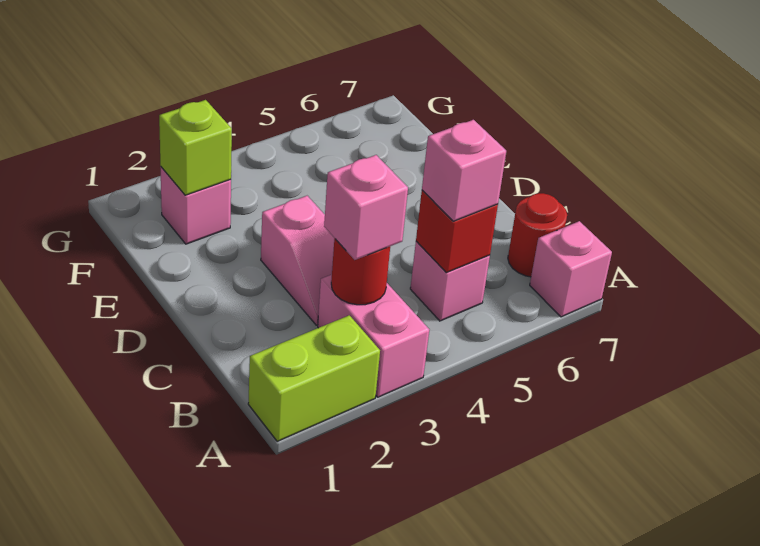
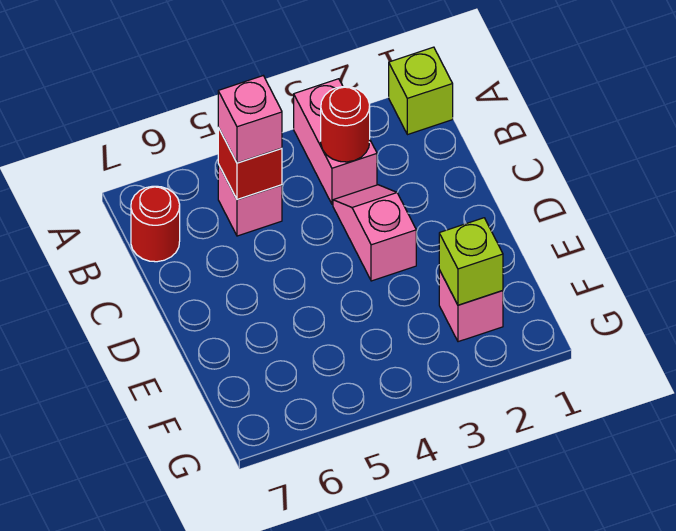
lime 1x2 brick [248,315,380,441] -> lime 1x1 brick [389,47,453,135]
pink 1x1 brick [530,221,612,317] -> none
pink 1x1 brick [324,155,408,260] -> none

